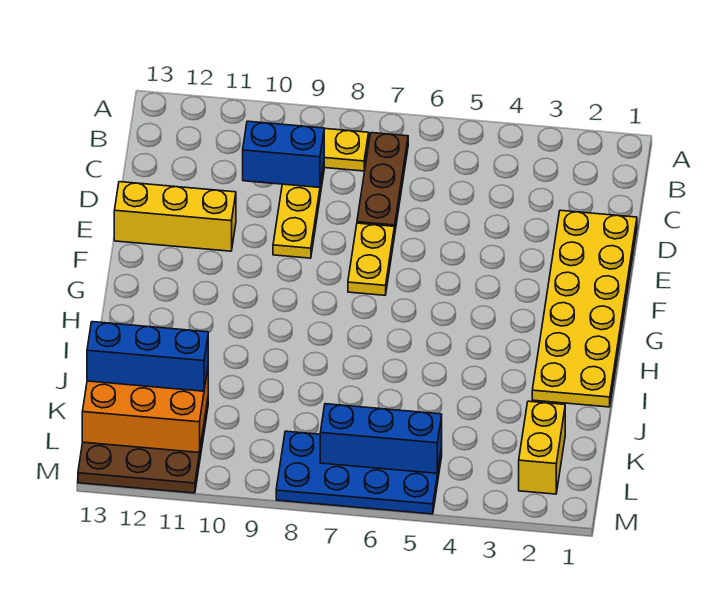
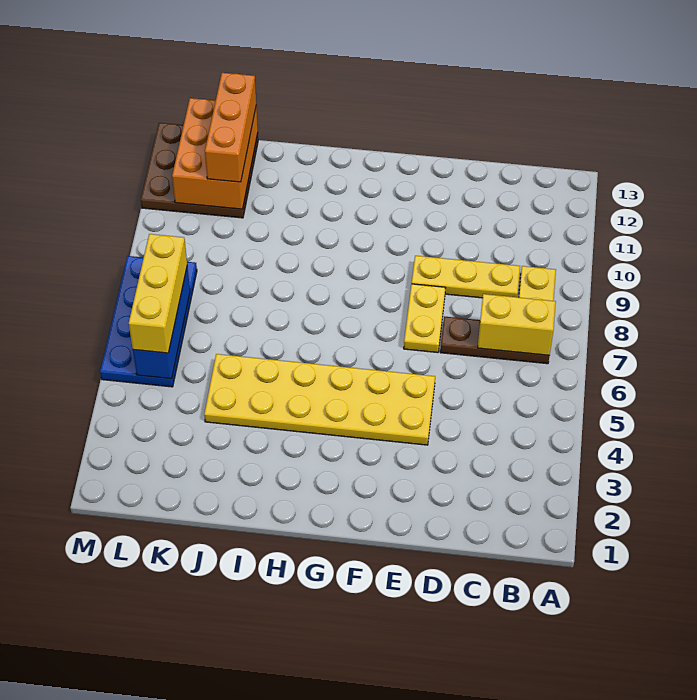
blue 1x2 brick [243,121,324,188] -> none
yellow 2x6 plate [532,210,637,407] -> yellow 2x6 plate moved to [204,354,435,445]
yellow 1x2 plate [348,223,395,295] -> yellow 1x2 plate turned to [404,284,445,353]
yellow 1x3 brick [114,182,236,251] -> yellow 1x3 brick moved to [129,234,187,353]
yellow 1x2 brick [519,401,565,494] -> yellow 1x2 brick moved to [478,294,556,355]
blue 1x3 brick [87,322,208,391] -> orange 1x3 brick [205,73,256,182]

